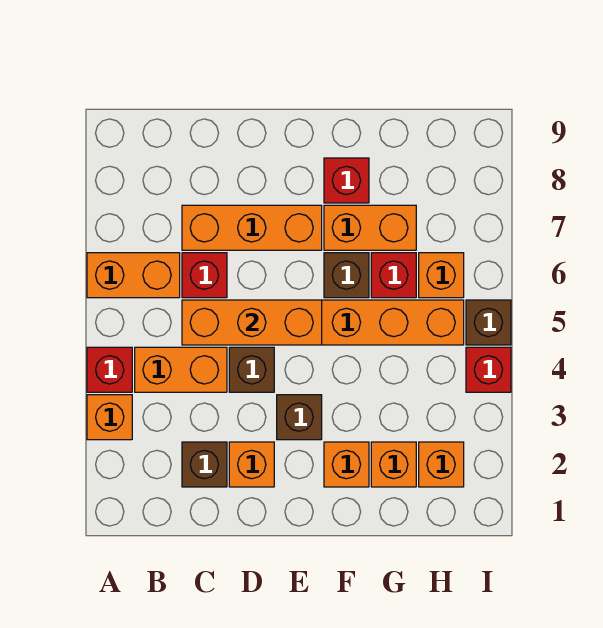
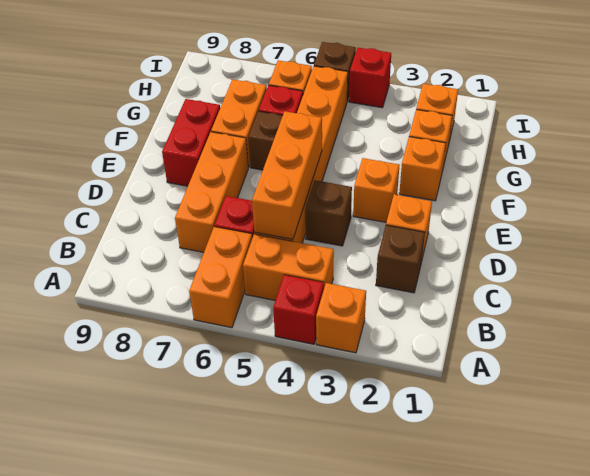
orange 1x2 brick [135,347,227,392] -> orange 1x2 brick turned to [243,234,334,300]
brown 1x1 brick [277,395,322,440] -> orange 1x1 brick [353,158,400,222]
red 1x1 brick [324,158,369,203] -> red 1x2 brick [162,99,220,186]

